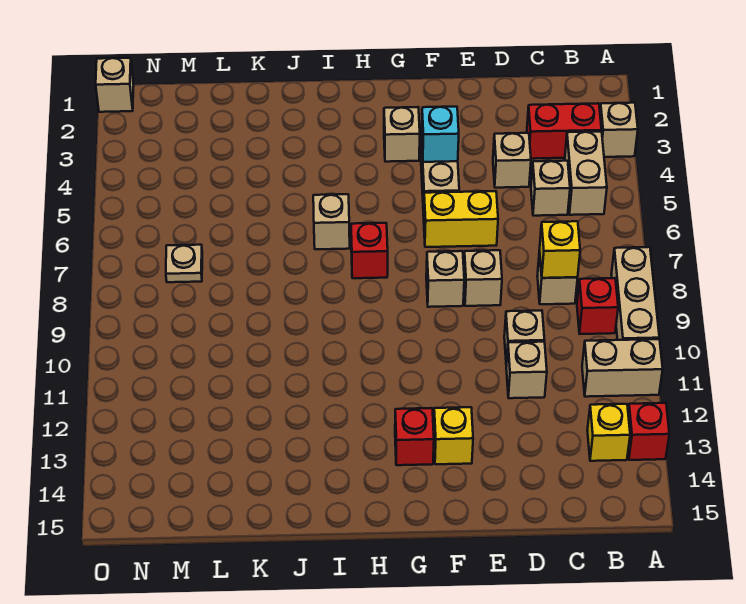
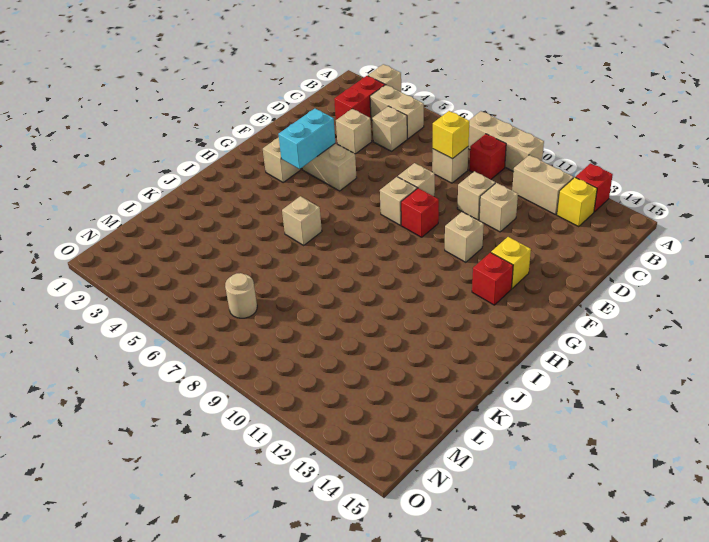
tan 1x2 brick [582,339,663,397] -> tan 1x2 brick turned to [512,155,574,215]
yellow 1x2 brick [424,191,498,247] -> none
cyan 1x1 brick [422,107,459,162] -> cyan 1x2 brick [278,109,335,169]
red 1x1 brick [351,223,388,278] -> red 1x1 brick moved to [401,188,439,237]
tan 1x1 plate [166,245,202,282] -> tan 1x1 round brick [225,273,257,318]
tan 1x1 brick [96,58,134,112] -> tan 1x1 brick moved to [445,212,484,262]

